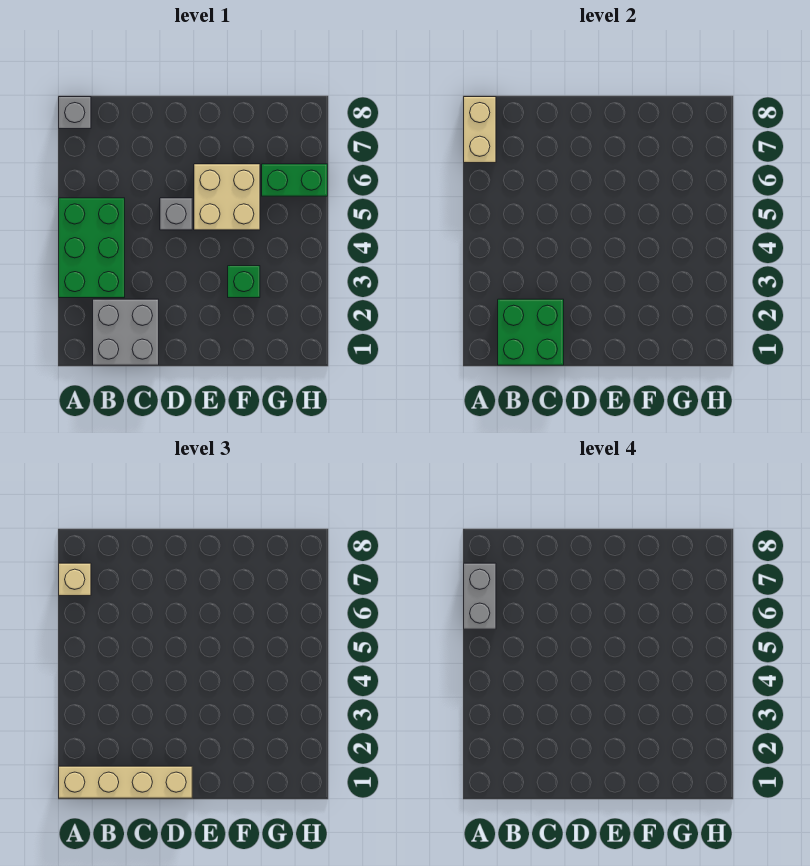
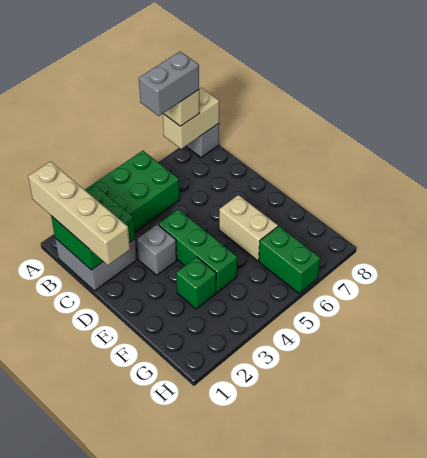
none -> green 1x3 brick [158,209,237,293]
grey 1x1 brick [160,198,192,230] -> grey 1x1 brick moved to [137,224,177,275]
tan 2x2 brick [194,164,260,230] -> tan 1x2 brick [219,195,278,261]

